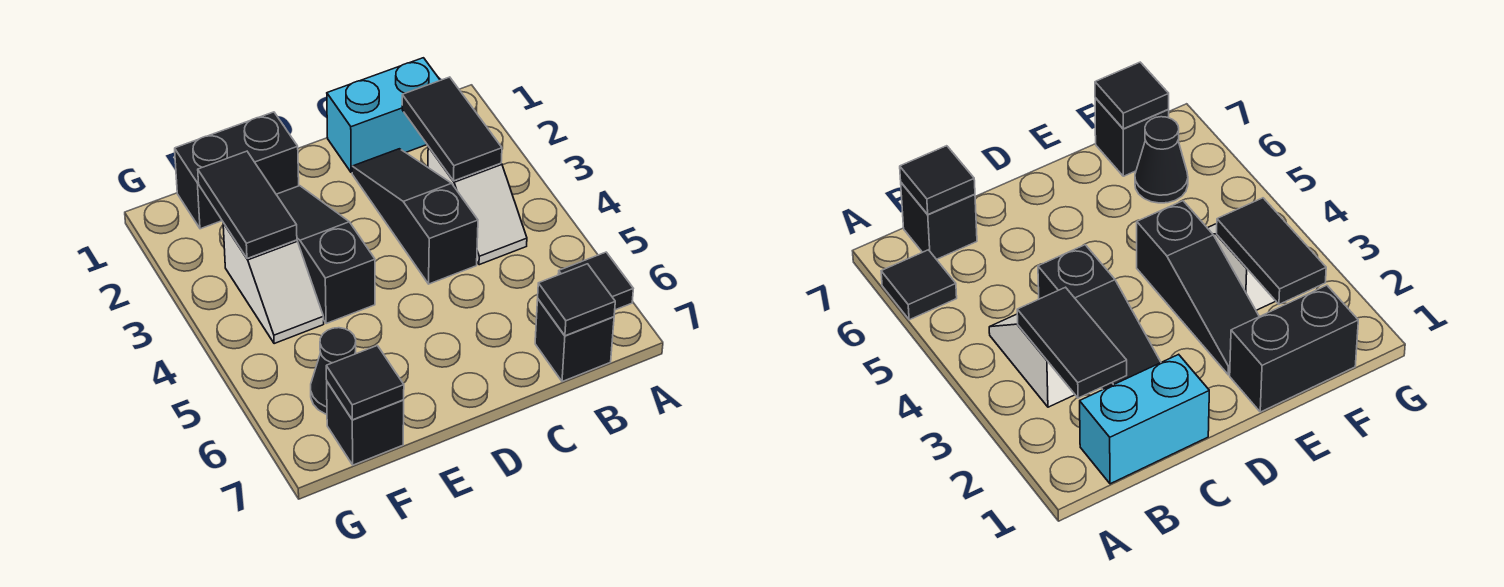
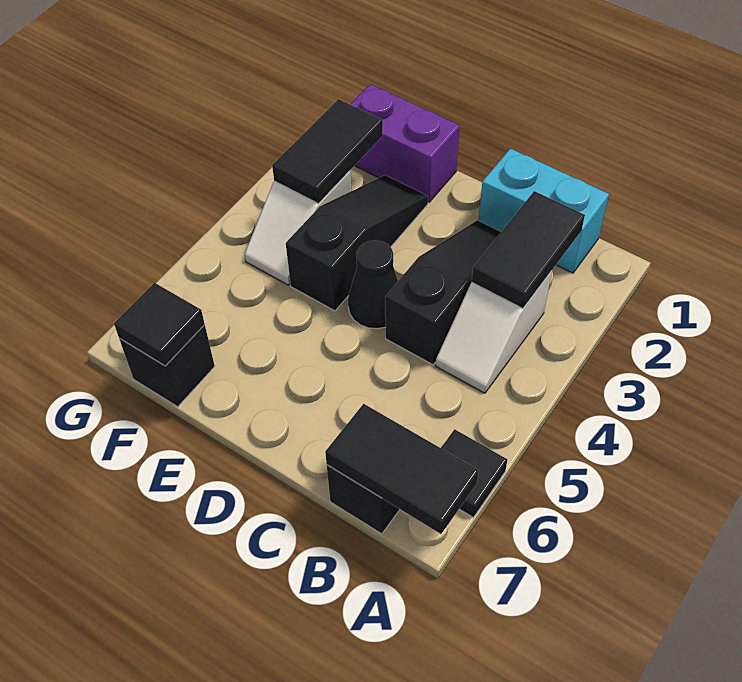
black 1x1 tile [538,264,615,336] -> black 1x2 tile [325,404,479,534]
black 1x2 brick [175,112,299,229] -> purple 1x2 brick [351,84,460,202]
black 1x1 cone [311,328,356,414] -> black 1x1 cone moved to [348,240,398,329]

